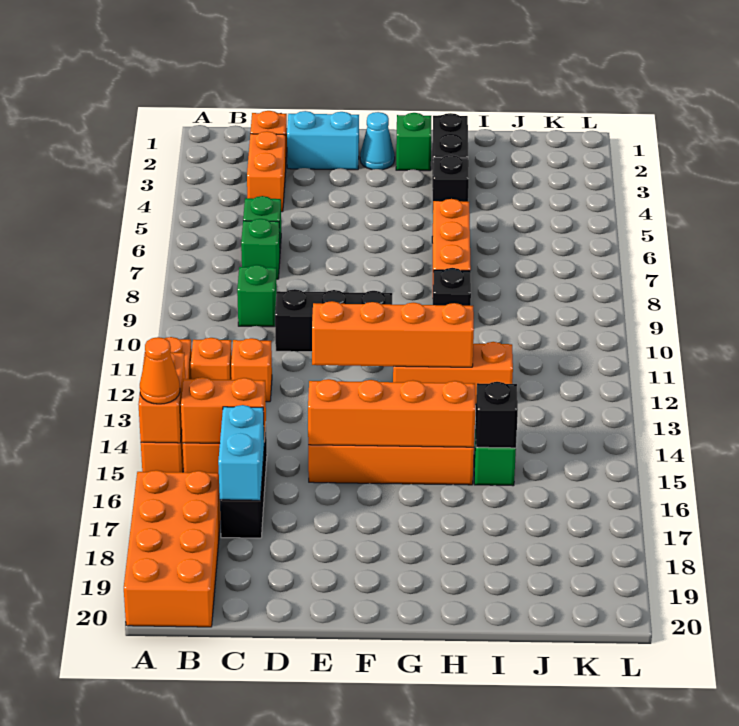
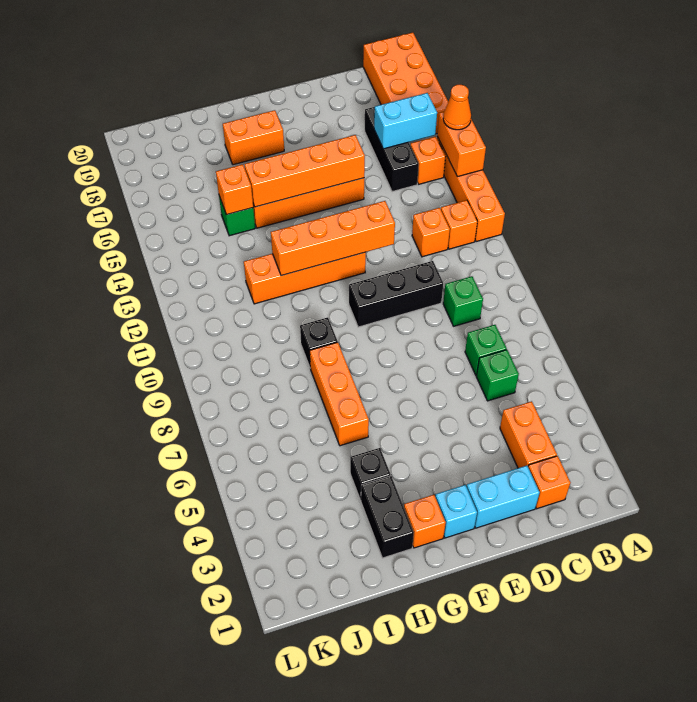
orange 1x2 brick [181,377,266,443] -> orange 1x2 brick moved to [223,110,284,165]
cyan 1x2 brick [218,405,264,500] -> cyan 1x2 brick turned to [374,93,437,149]
cyan 1x1 cone [360,112,395,170] -> cyan 1x1 brick [435,485,477,538]
green 1x1 brick [396,113,431,171] -> orange 1x1 brick [404,495,446,548]
orange 1x3 brick [393,342,513,405] -> orange 1x4 brick [244,252,366,304]
black 1x1 brick [475,382,518,448] -> orange 1x1 brick [216,164,253,215]

